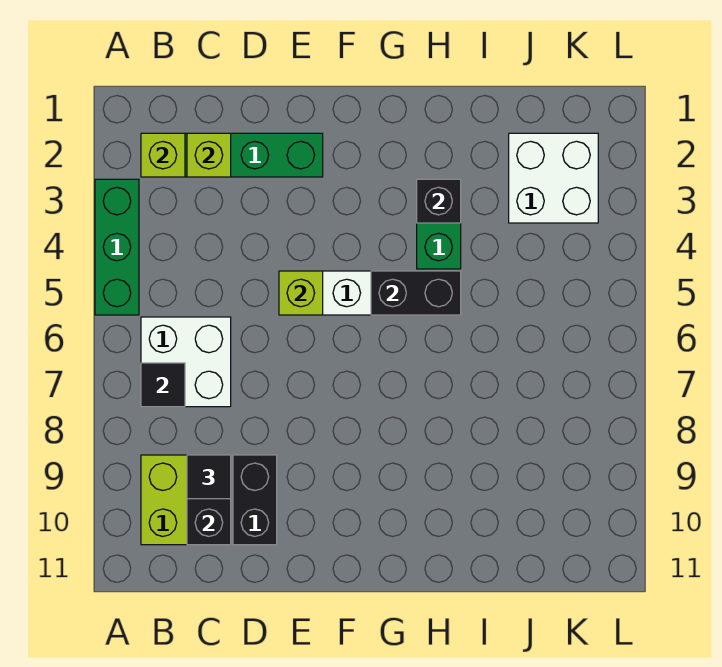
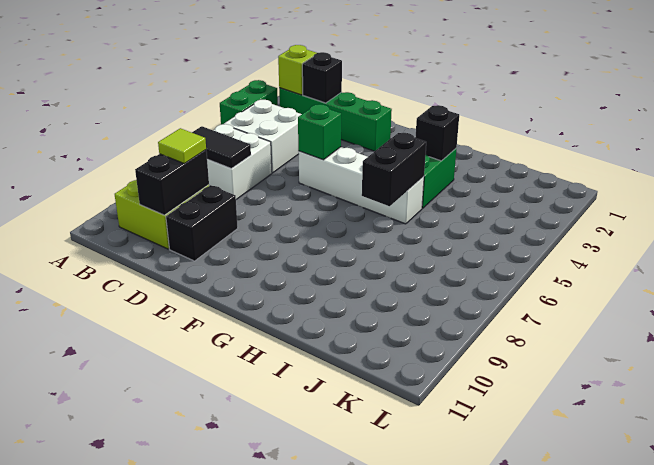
green 1x3 brick [95,179,139,315] -> green 1x2 brick [220,80,278,125]
black 1x1 tile [141,363,185,407] -> black 1x2 tile [192,126,251,169]
lime 1x1 brick [187,133,231,177] -> black 1x1 brick [302,52,342,103]
black 1x1 tile [187,455,231,499] -> lime 1x1 tile [158,128,206,164]
lime 1x1 brick [279,271,323,315] -> green 1x1 brick [298,104,341,160]
black 1x2 brick [371,271,461,315] -> black 1x2 brick turned to [362,133,426,206]
white 2x2 brick [509,133,598,223] -> white 2x2 brick moved to [224,100,302,173]

